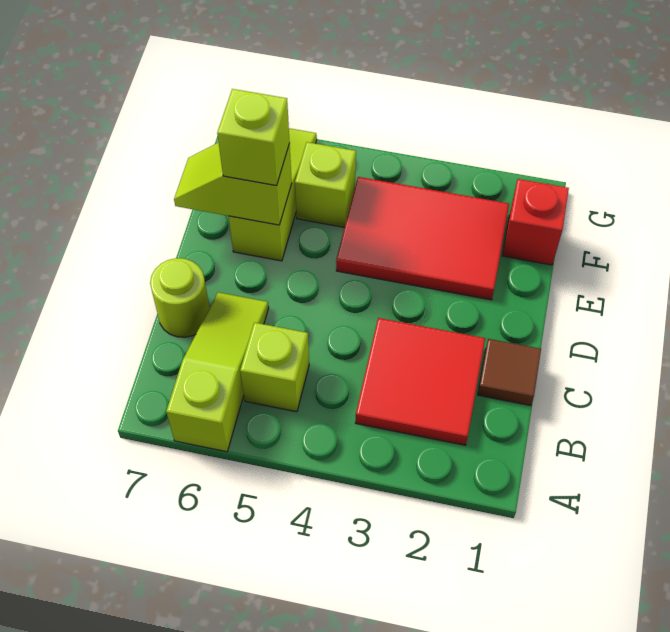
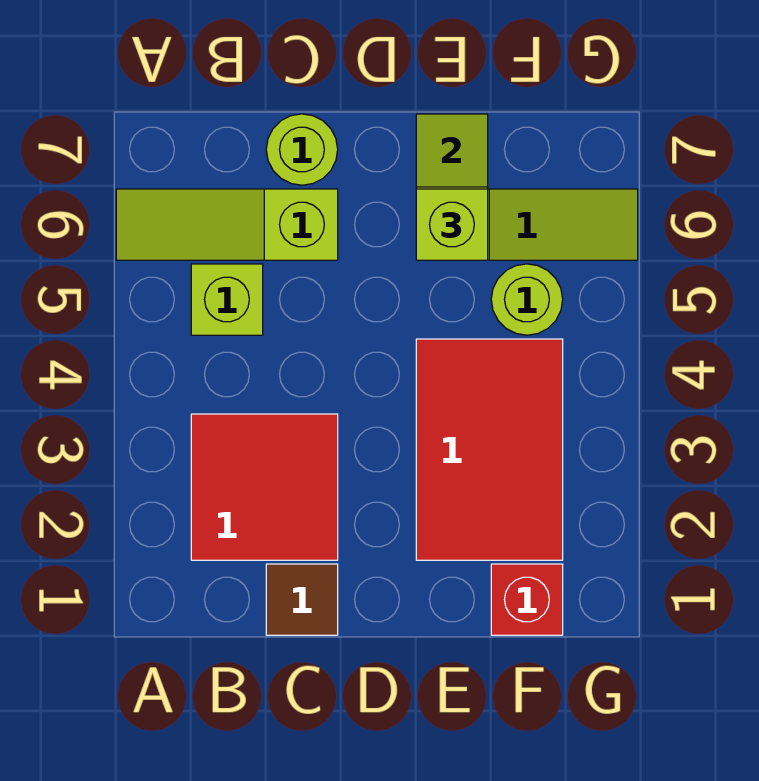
lime 1x3 slope [166,292,269,452] -> lime 1x3 slope turned to [116,189,338,260]
lime 1x1 brick [295,142,356,227] -> lime 1x1 round brick [491,264,563,335]

